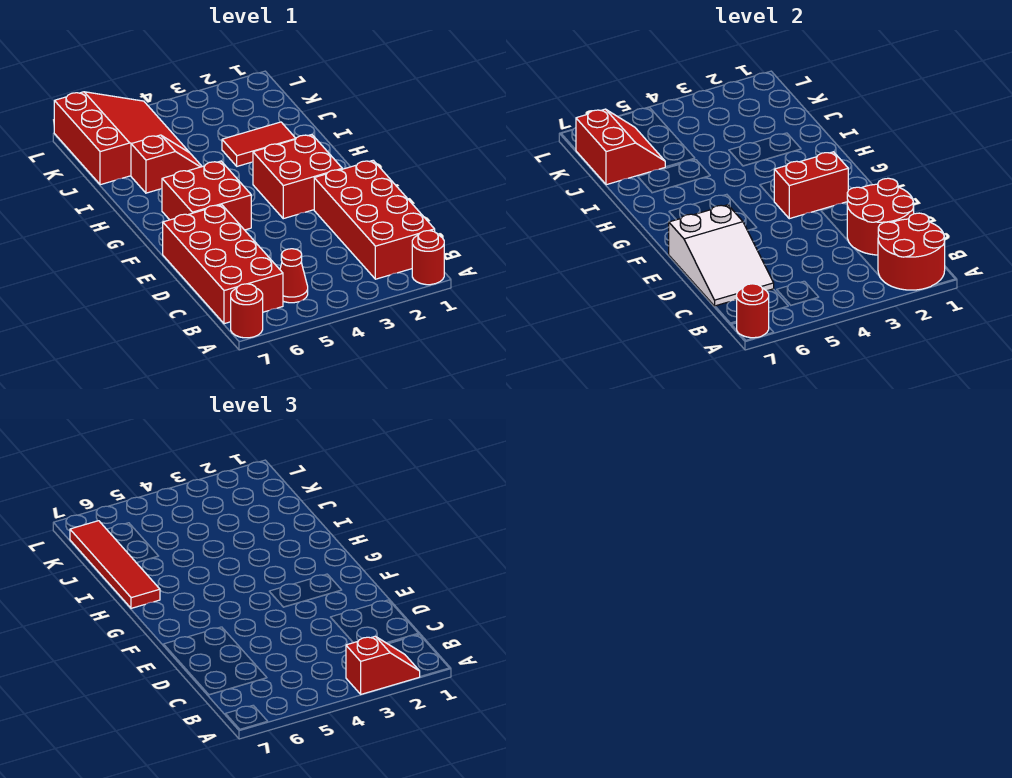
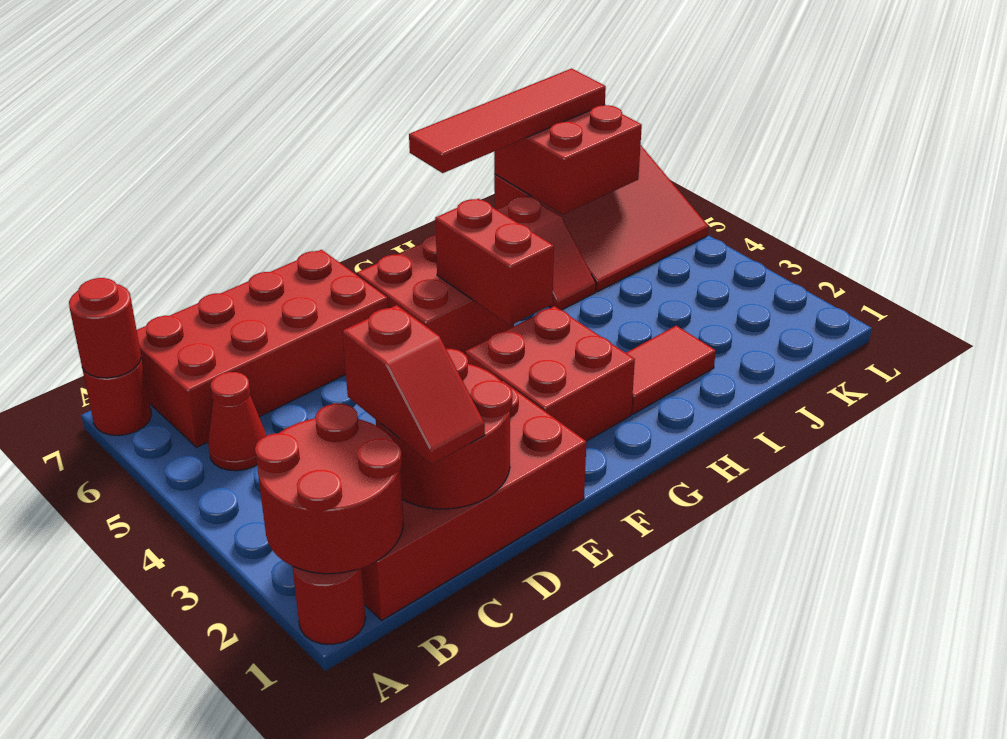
red 1x2 slope [346,636,420,694] -> red 1x2 slope moved to [343,305,485,464]
white 2x3 slope [669,205,774,306] -> none
red 1x2 brick [774,152,848,219] -> red 1x2 brick moved to [435,199,554,325]
red 1x2 tile [222,122,296,166] -> red 1x2 tile turned to [626,326,716,414]
red 2x2 slope [576,109,665,185] -> red 2x2 brick [494,105,642,215]

